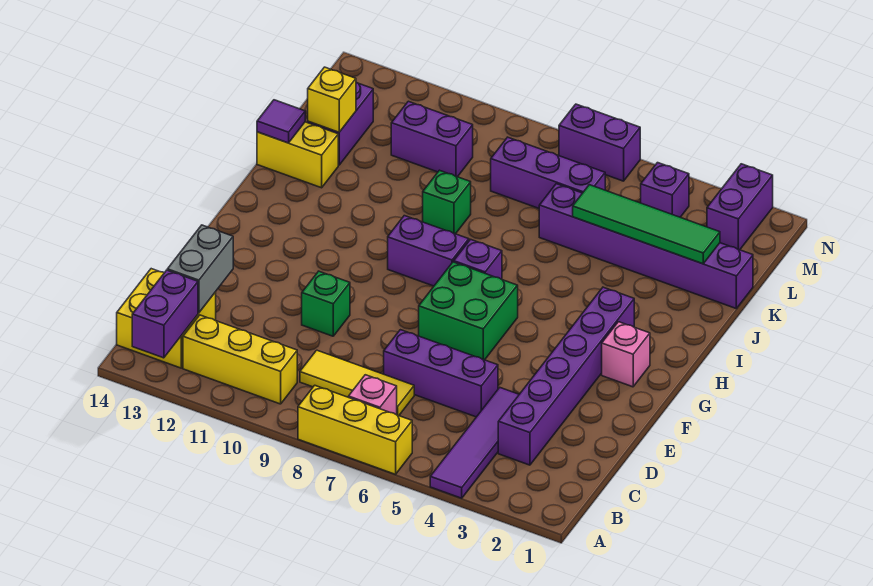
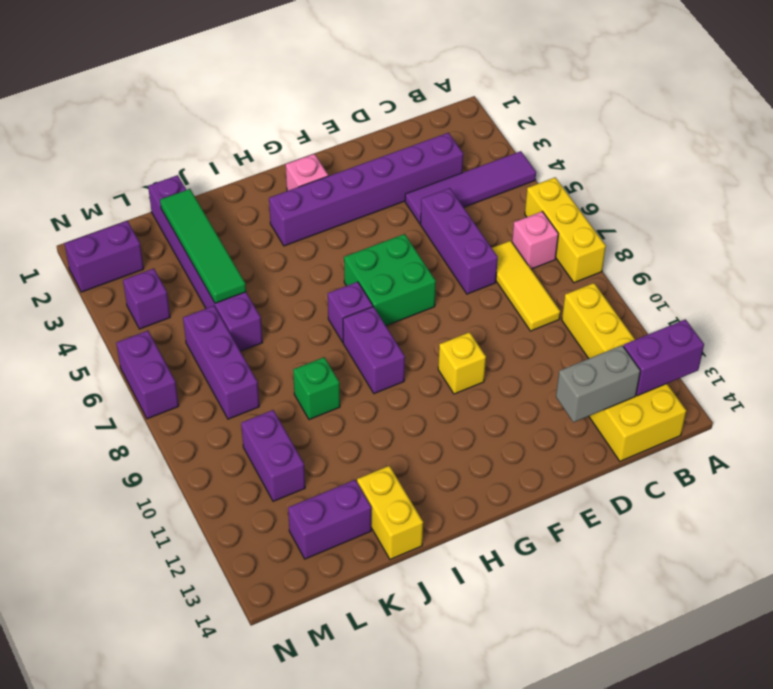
green 1x1 brick [302,271,350,336] -> none
purple 1x1 tile [257,100,305,143] -> none
yellow 1x1 brick [308,67,356,132] -> yellow 1x1 brick moved to [438,332,486,394]

